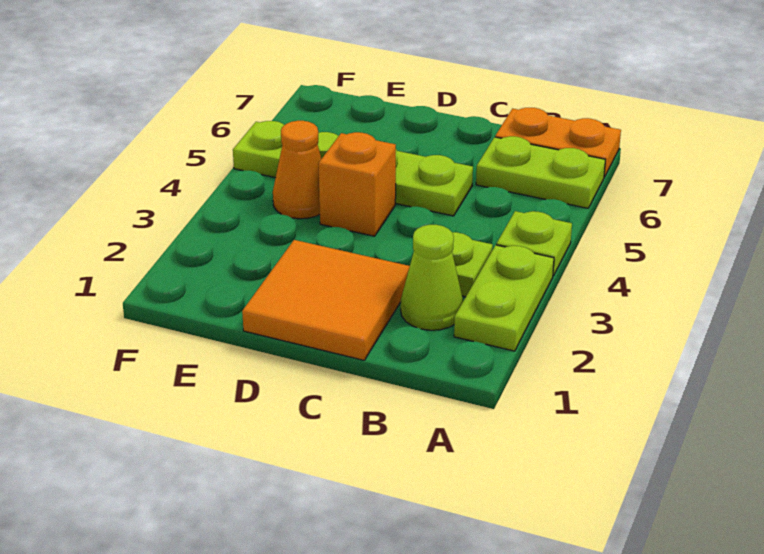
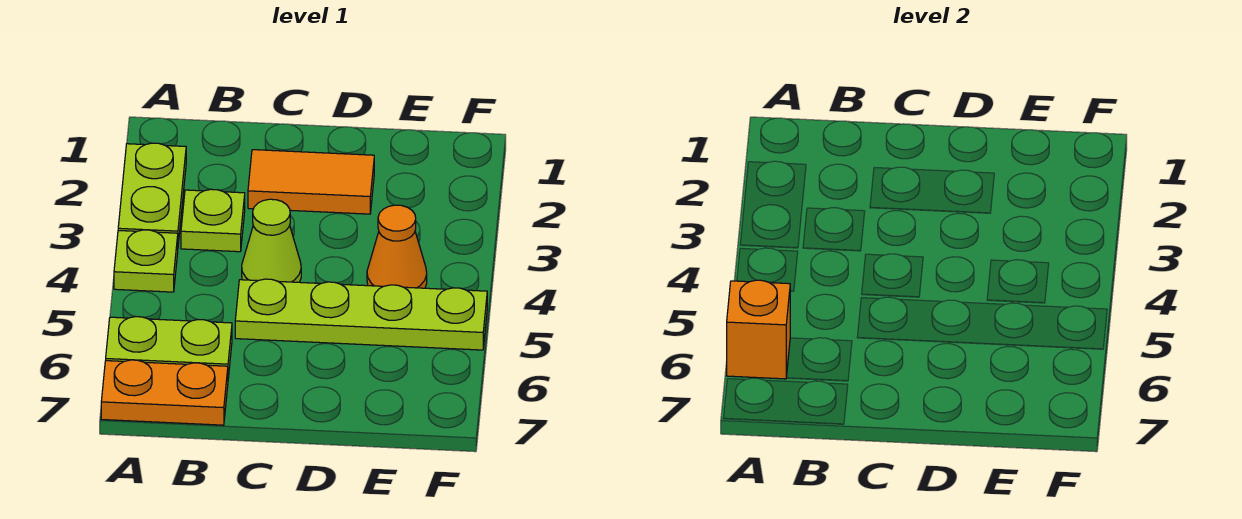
lime 1x1 cone [401,225,463,330] -> lime 1x1 cone moved to [242,199,301,282]
orange 2x2 tile [242,240,410,360] -> orange 1x2 tile [248,150,374,214]
orange 1x1 brick [319,132,396,236] -> orange 1x1 brick moved to [727,280,790,379]

